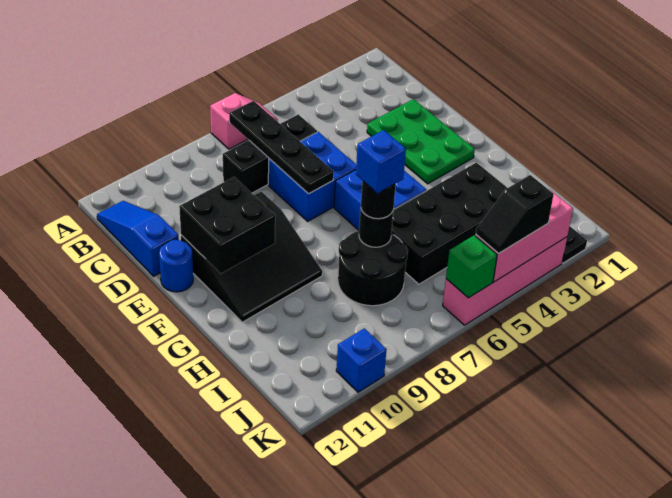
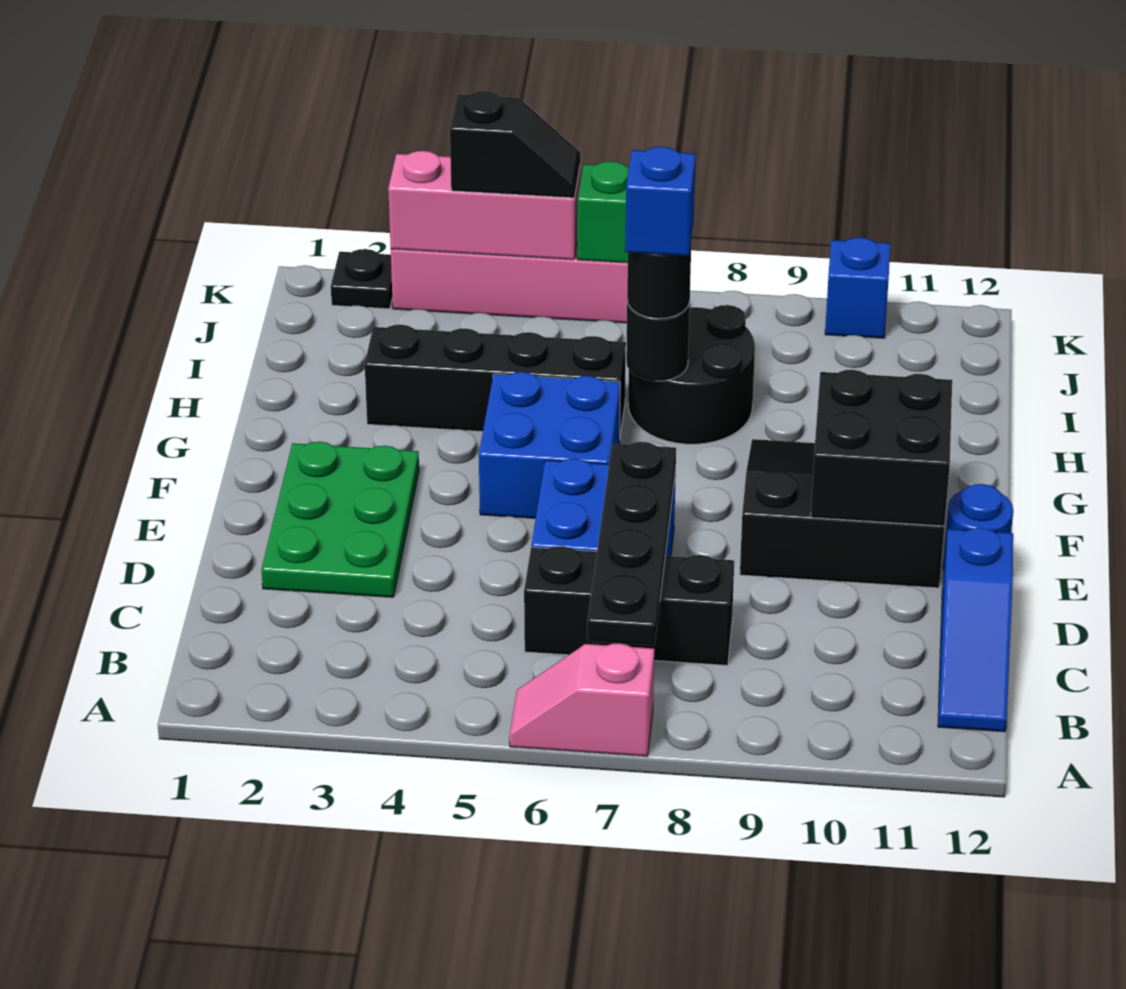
black 2x4 brick [391,163,507,284] -> black 1x4 brick [365,325,626,435]

